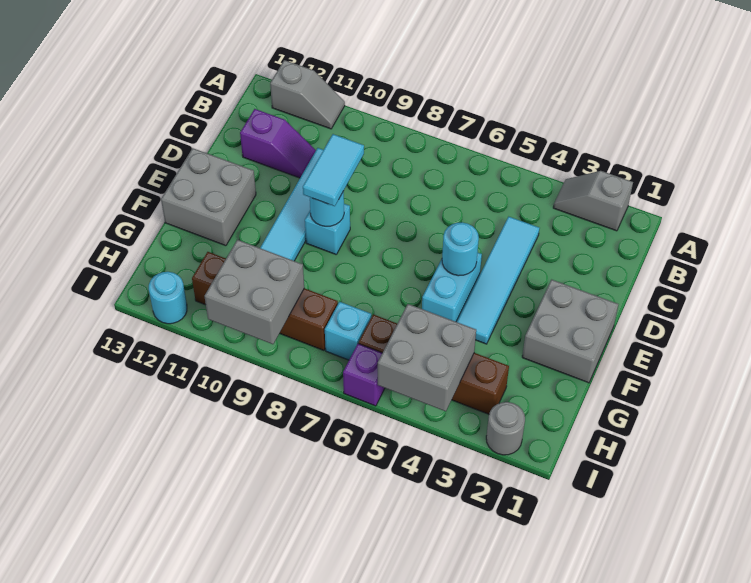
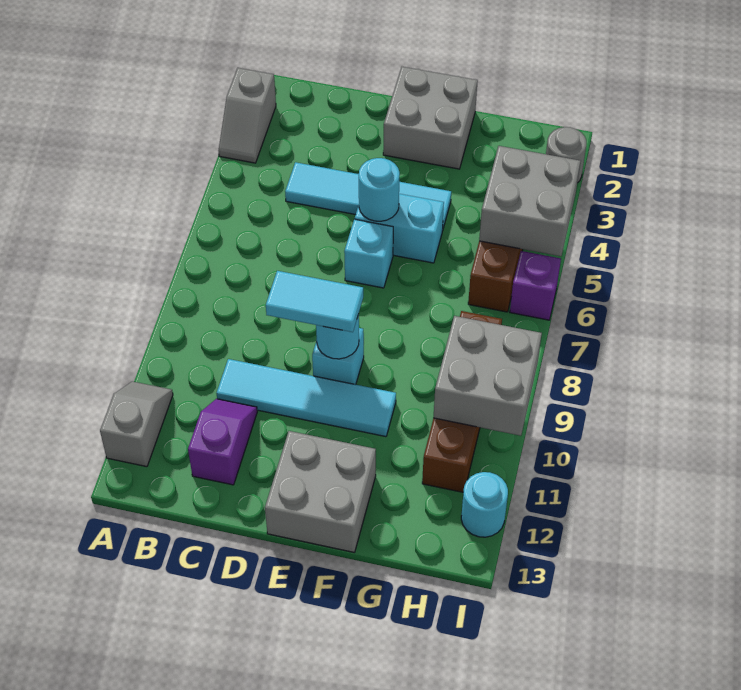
cyan 1x1 brick [325,302,371,360] -> cyan 1x1 brick moved to [344,219,393,288]

